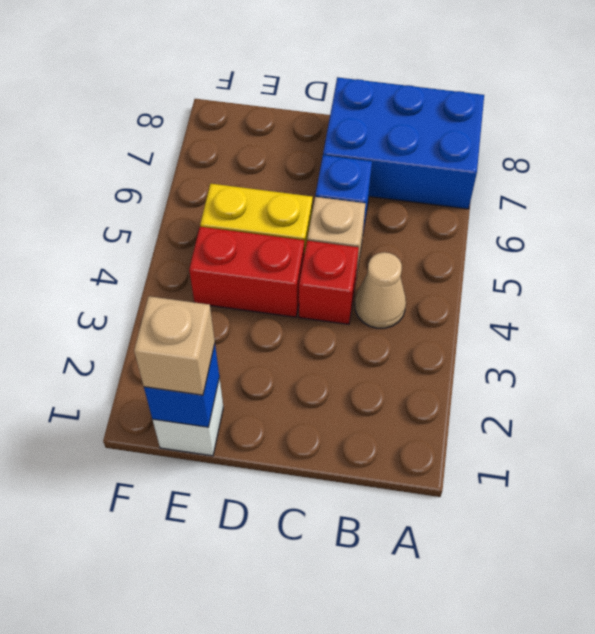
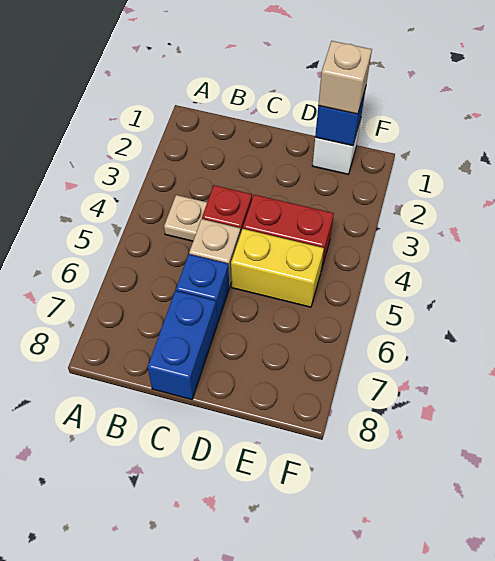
blue 2x3 brick [323,77,484,209] -> blue 1x2 brick [147,291,217,399]
tan 1x1 cone [355,252,406,328] -> tan 1x1 plate [164,195,207,241]

